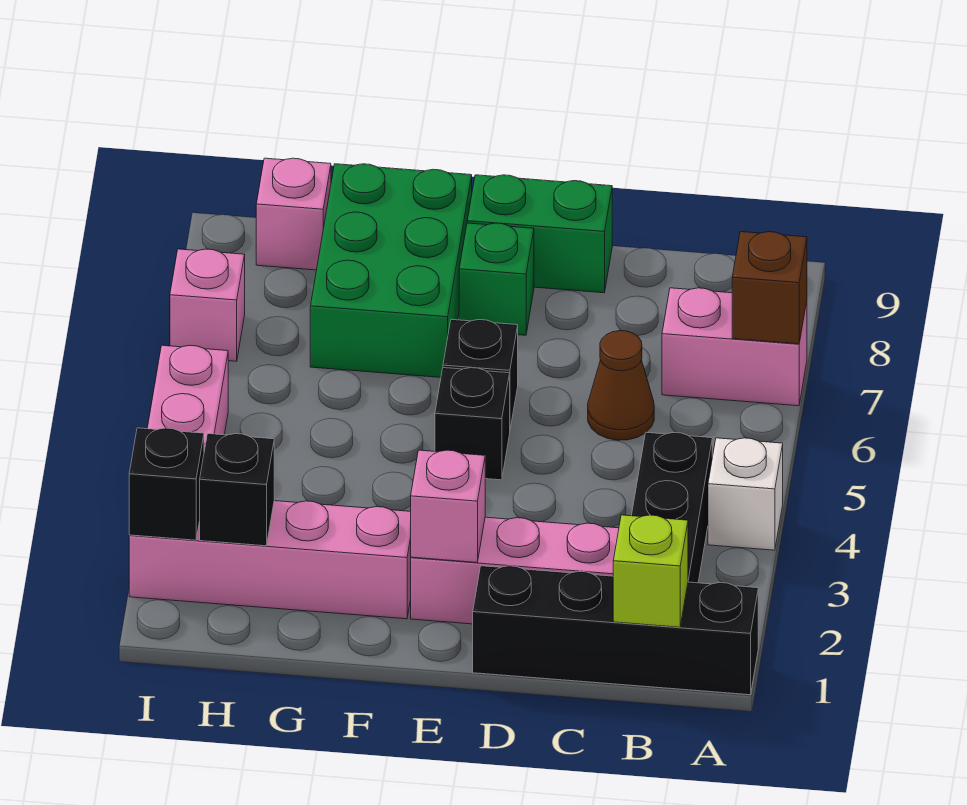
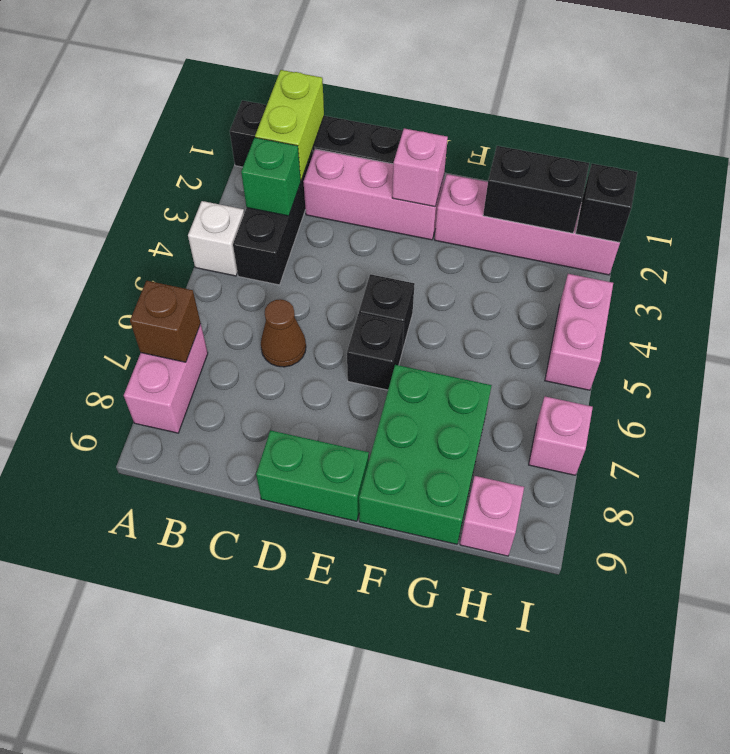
pink 1x2 brick [662,288,807,406] -> pink 1x2 brick turned to [124,324,208,433]
lime 1x1 brick [613,515,688,627] -> lime 1x2 brick [255,70,324,180]
green 1x1 brick [459,223,534,335] -> green 1x1 brick moved to [241,138,301,216]
black 1x1 brick [200,434,274,546] -> black 1x2 brick [483,146,589,233]

